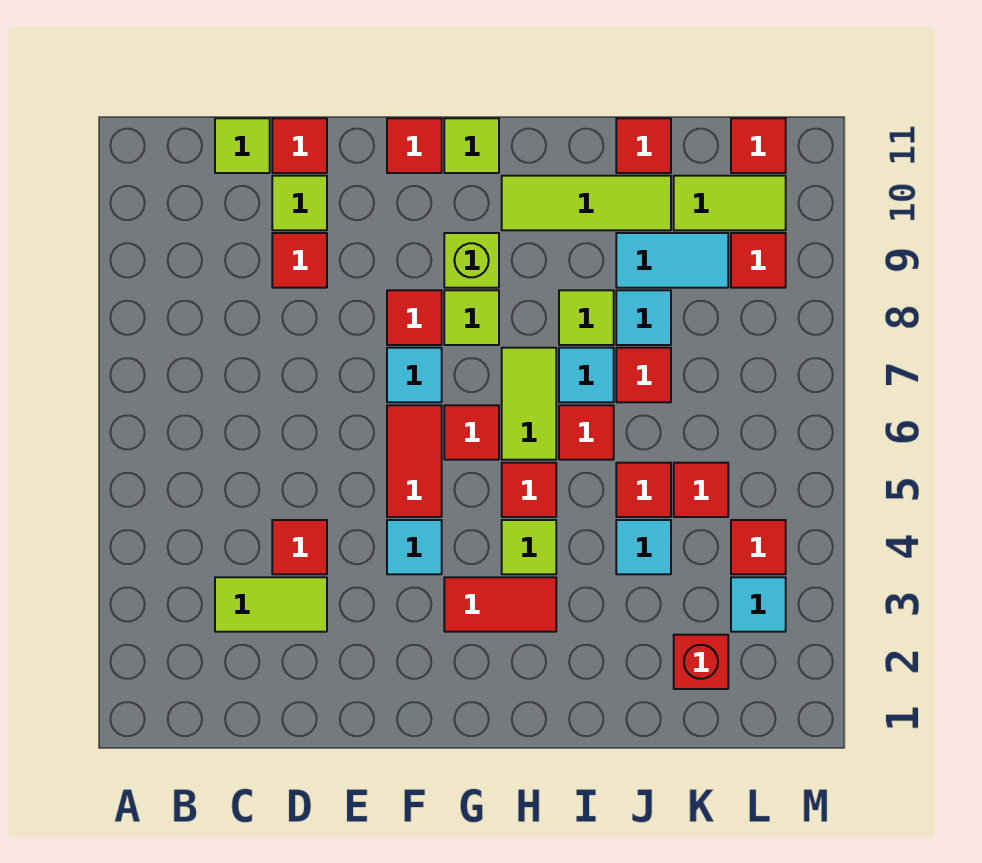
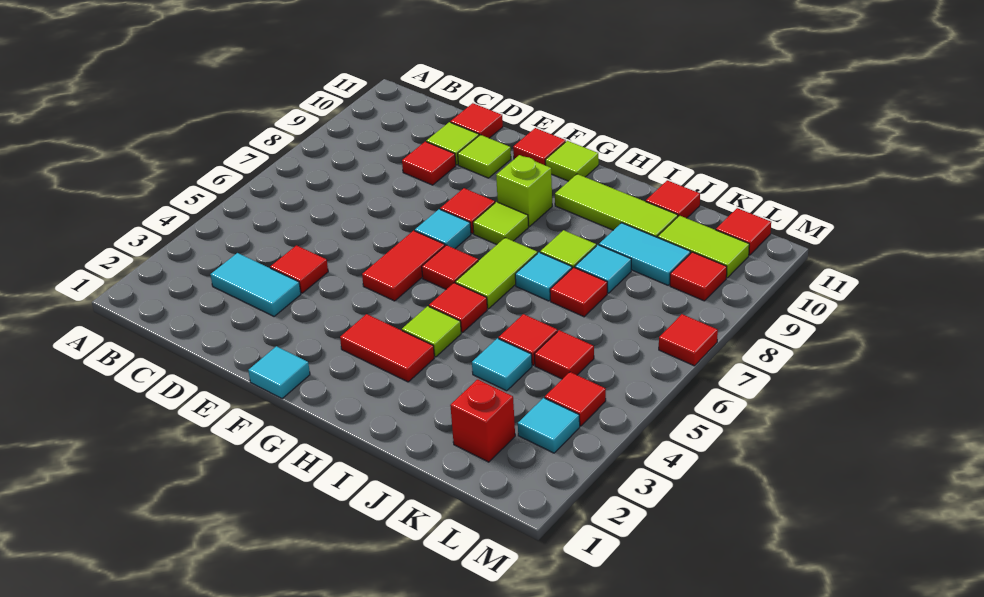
lime 1x2 tile [215,577,327,632] -> cyan 1x2 tile [211,253,301,316]
lime 1x1 tile [215,118,270,173] -> lime 1x1 tile moved to [458,135,511,178]
cyan 1x1 tile [387,520,442,574] -> cyan 1x1 tile moved to [248,346,310,399]
red 1x1 tile [559,405,614,460] -> red 1x1 tile moved to [659,314,718,366]

